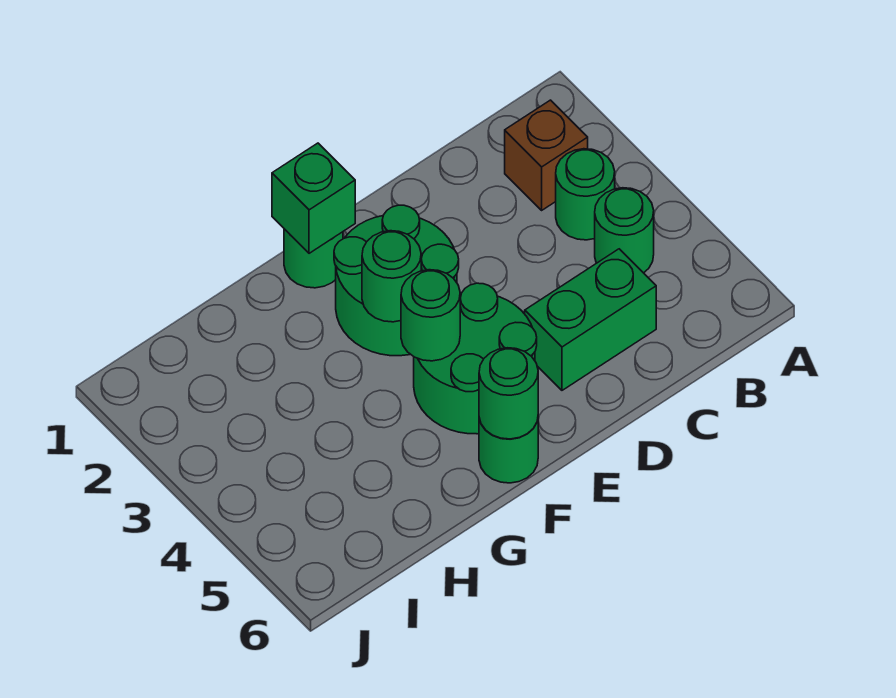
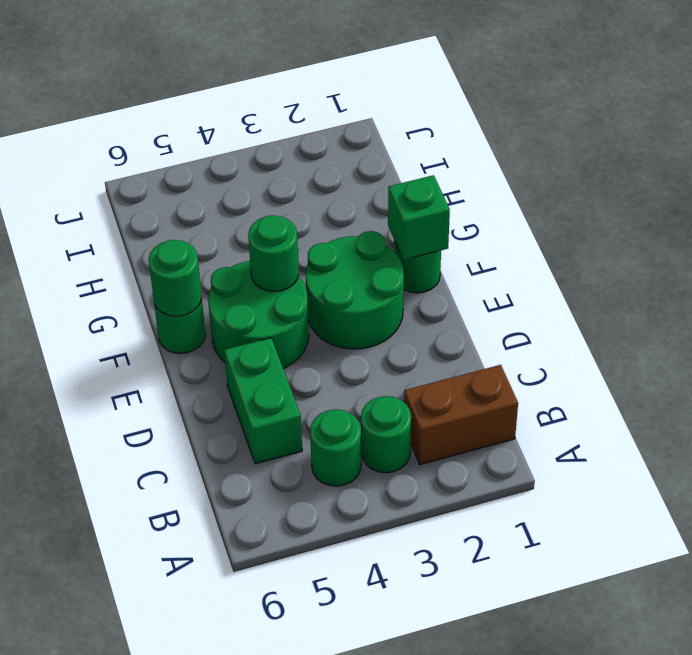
brown 1x1 brick [505,100,588,210] -> brown 1x2 brick [404,365,518,465]
green 1x1 round brick [362,231,421,322] -> none

